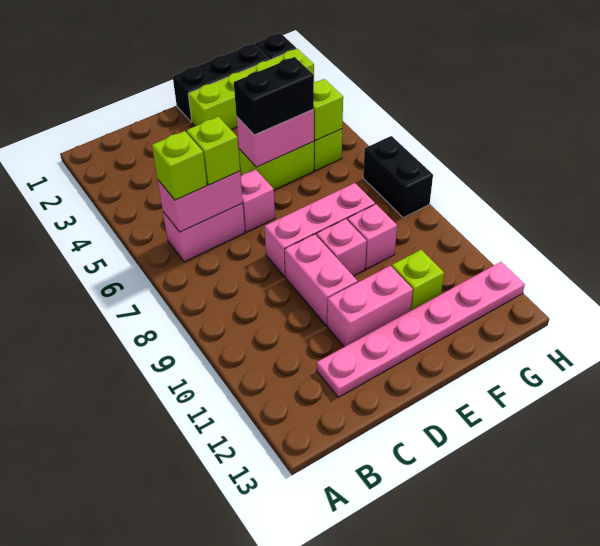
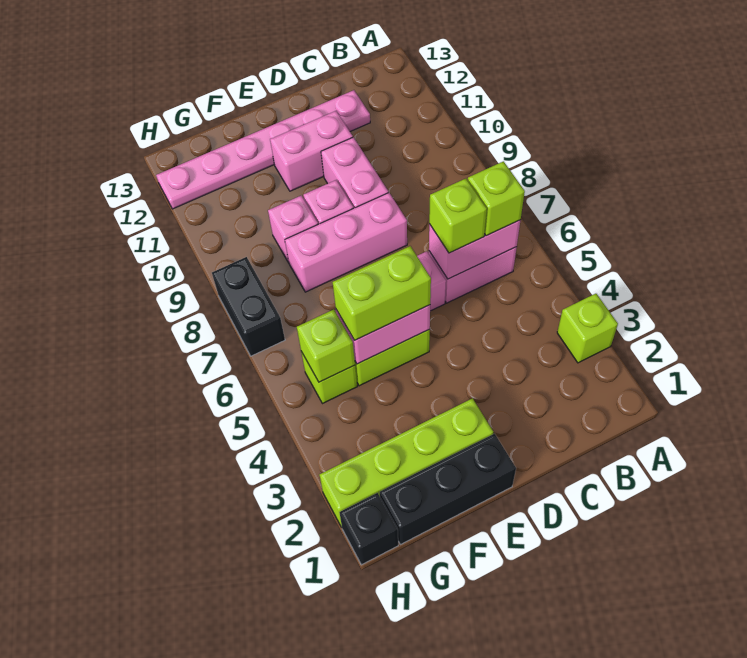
black 1x2 brick [234,57,314,135] -> lime 1x2 brick [333,246,431,340]
lime 1x1 brick [392,250,444,310] -> lime 1x1 brick moved to [557,294,618,363]

